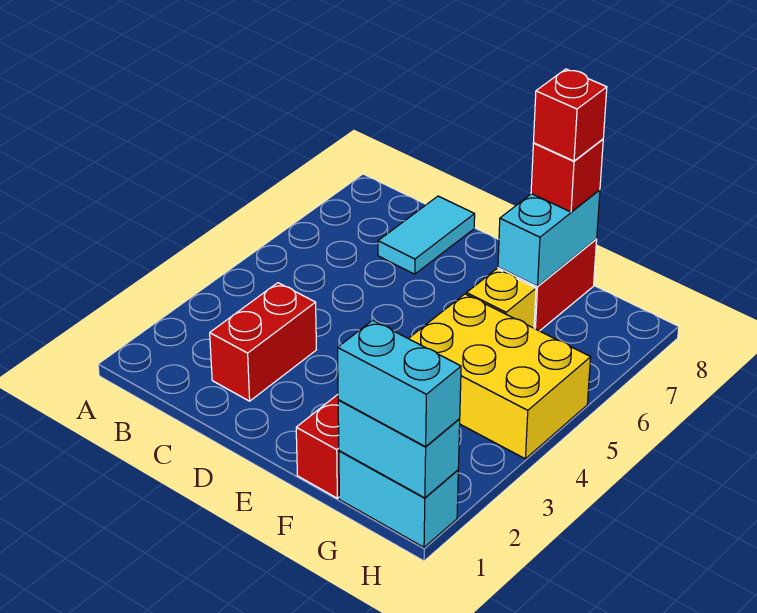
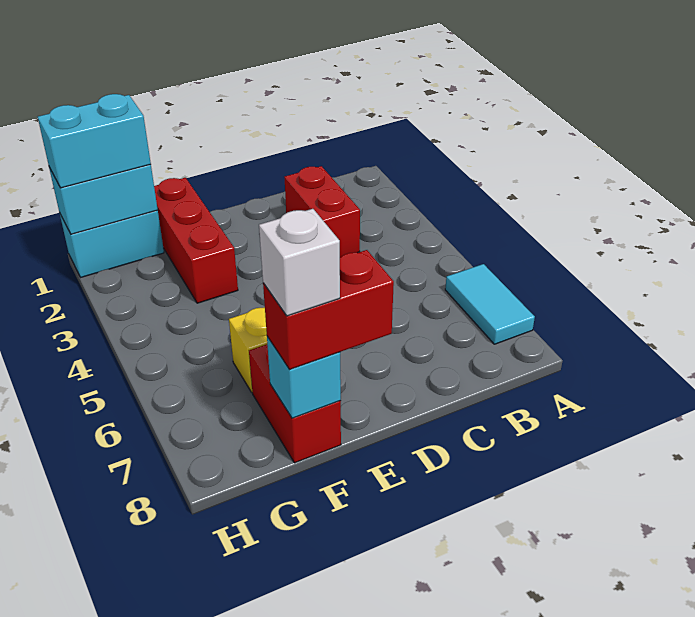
cyan 1x2 tile [378,196,475,274] -> cyan 1x2 tile moved to [445,264,535,344]
yellow 2x3 brick [408,294,591,459] -> none
cyan 1x2 brick [498,190,600,286] -> cyan 1x1 brick [267,337,341,418]
red 1x1 brick [531,139,603,212] -> red 1x2 brick [263,250,394,369]
red 1x1 brick [533,69,607,161] -> white 1x1 brick [259,209,340,316]

